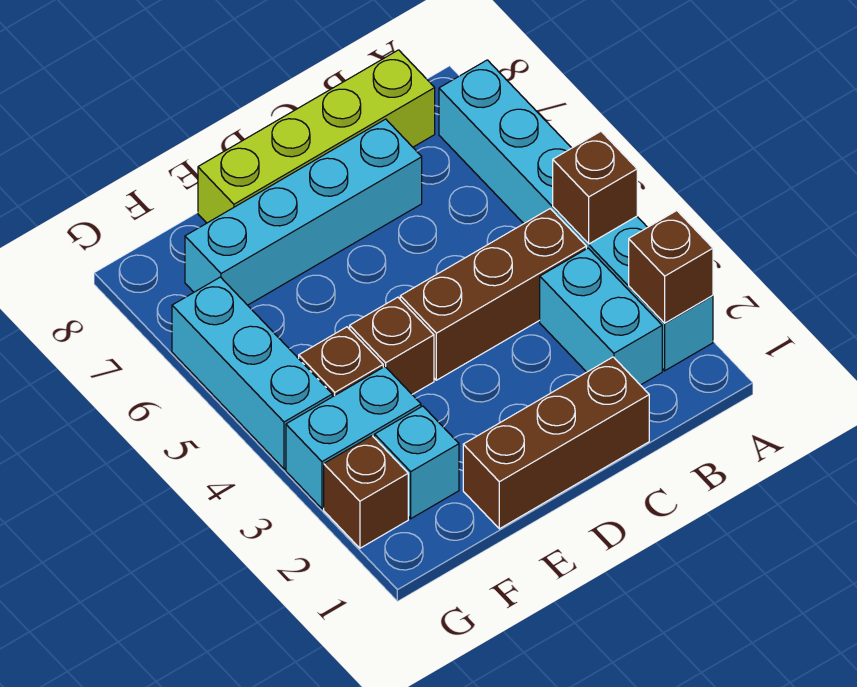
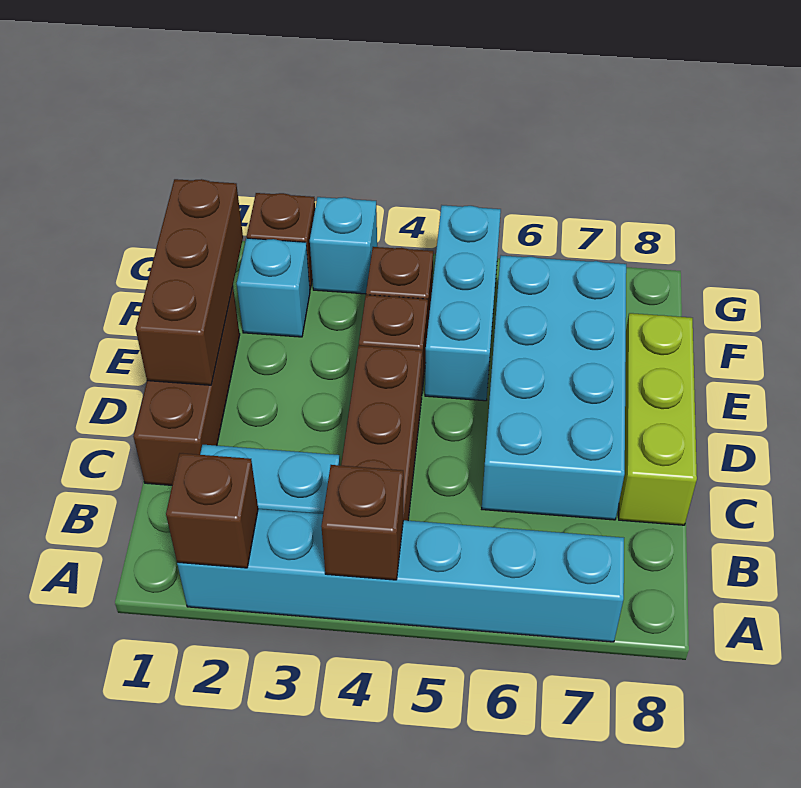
lime 1x4 brick [198,50,435,223] -> lime 1x3 brick [619,313,697,525]
cyan 1x4 brick [185,119,422,305] -> cyan 2x4 brick [482,255,626,520]
none -> brown 1x3 brick [136,179,243,385]
cyan 1x2 brick [286,367,421,509] -> cyan 1x1 brick [310,197,377,294]
cyan 1x3 brick [172,277,332,469] -> cyan 1x3 brick turned to [425,205,501,401]

